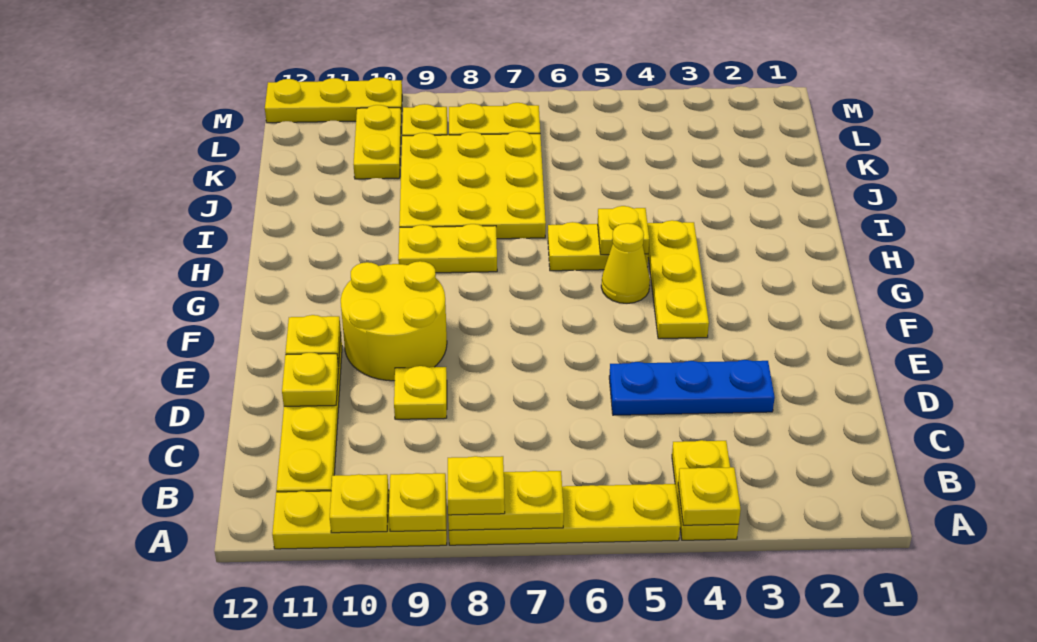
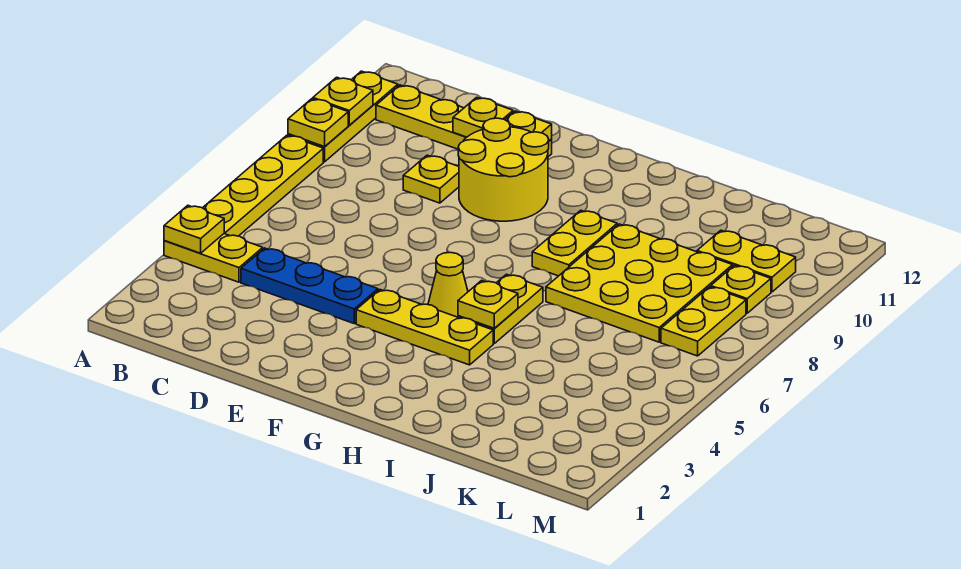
yellow 1x2 plate [448,471,564,530] -> none
yellow 1x1 plate [448,456,505,515] -> none
blue 1x3 plate [609,360,775,415] -> blue 1x3 plate turned to [241,248,378,323]
yellow 1x3 plate [265,77,402,123] -> none

